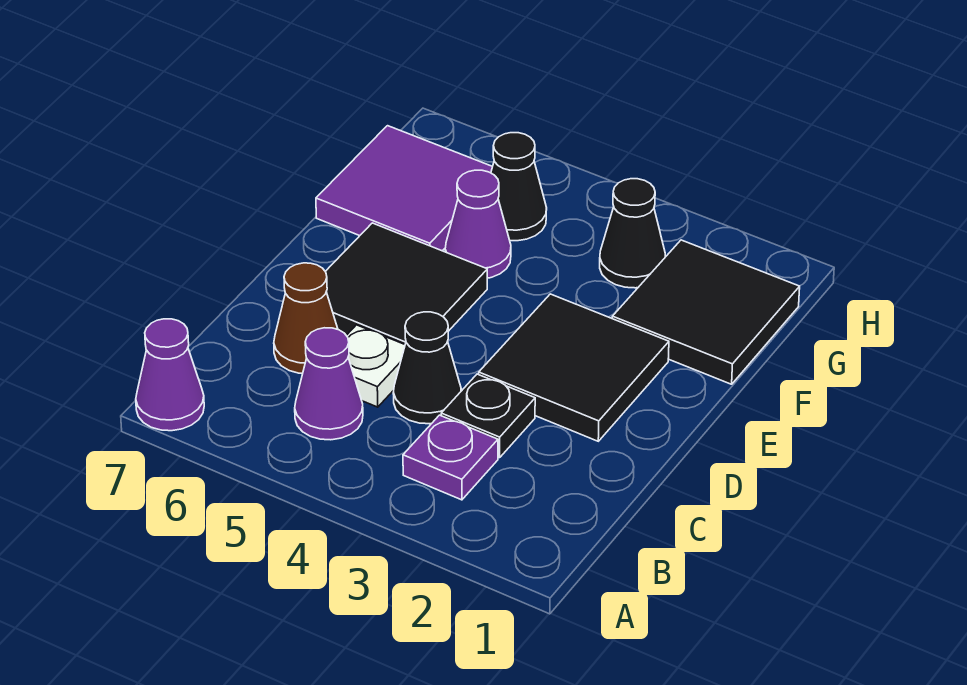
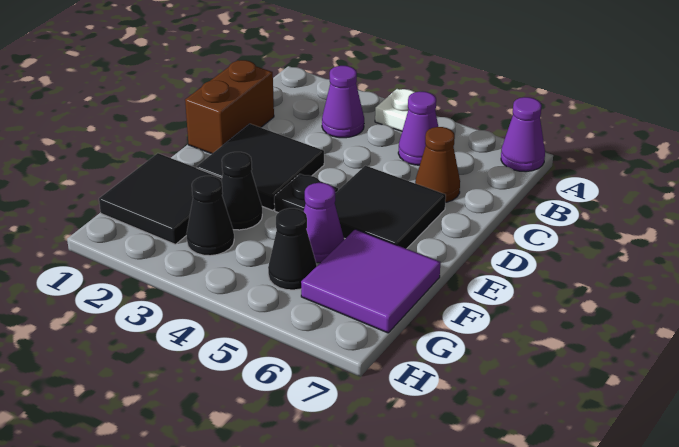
purple 1x1 plate [403,415,498,500] -> purple 1x1 cone [322,66,364,138]
none -> brown 1x2 brick [185,60,274,154]
black 1x1 plate [441,374,535,458] -> black 1x1 plate moved to [274,174,338,213]
black 1x1 cone [393,312,461,424] -> black 1x1 cone moved to [221,152,262,230]
white 1x1 plate [346,325,405,407] -> white 1x1 plate moved to [375,89,415,131]

